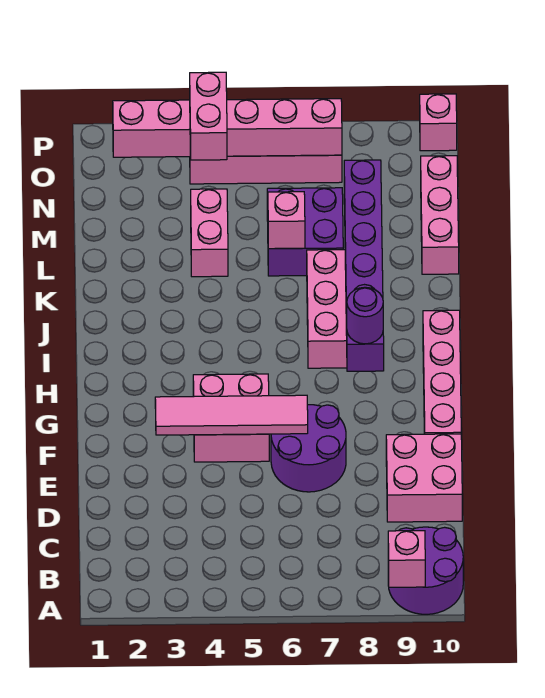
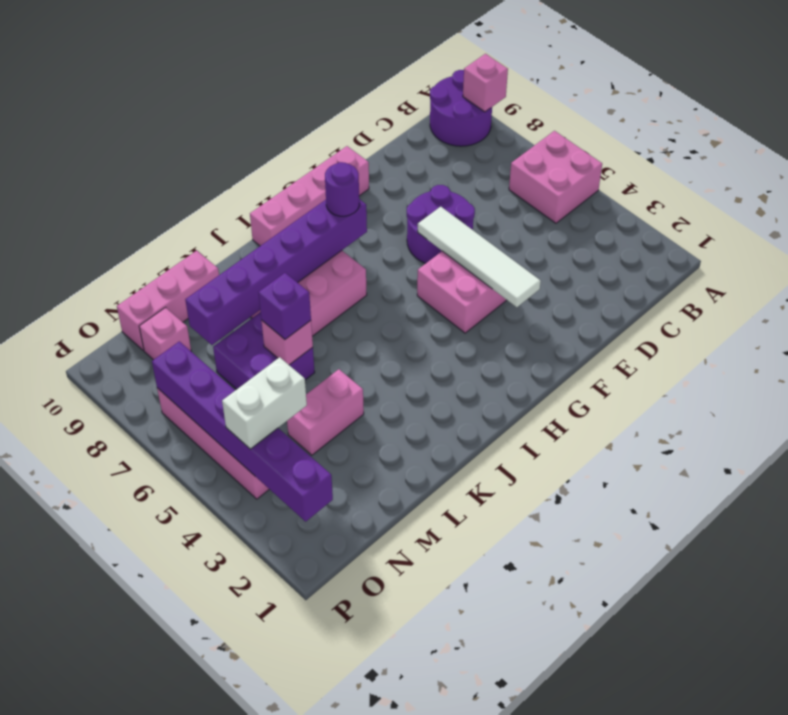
pink 2x2 brick [386,434,462,522] -> pink 2x2 brick moved to [509,131,602,223]
pink 1x4 tile [155,395,308,435] -> white 1x4 tile [418,207,541,307]
none -> purple 1x1 brick [258,273,311,339]
pink 1x2 brick [190,72,227,160] -> white 1x2 brick [222,357,307,449]
pink 1x6 brick [113,99,342,157] -> purple 1x6 brick [152,341,333,521]
pink 1x1 brick [420,94,457,151] -> pink 1x1 brick moved to [139,308,191,360]

